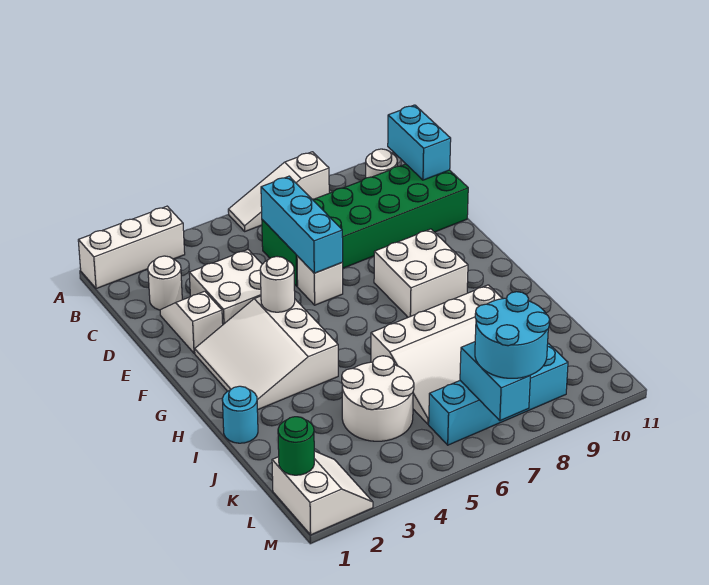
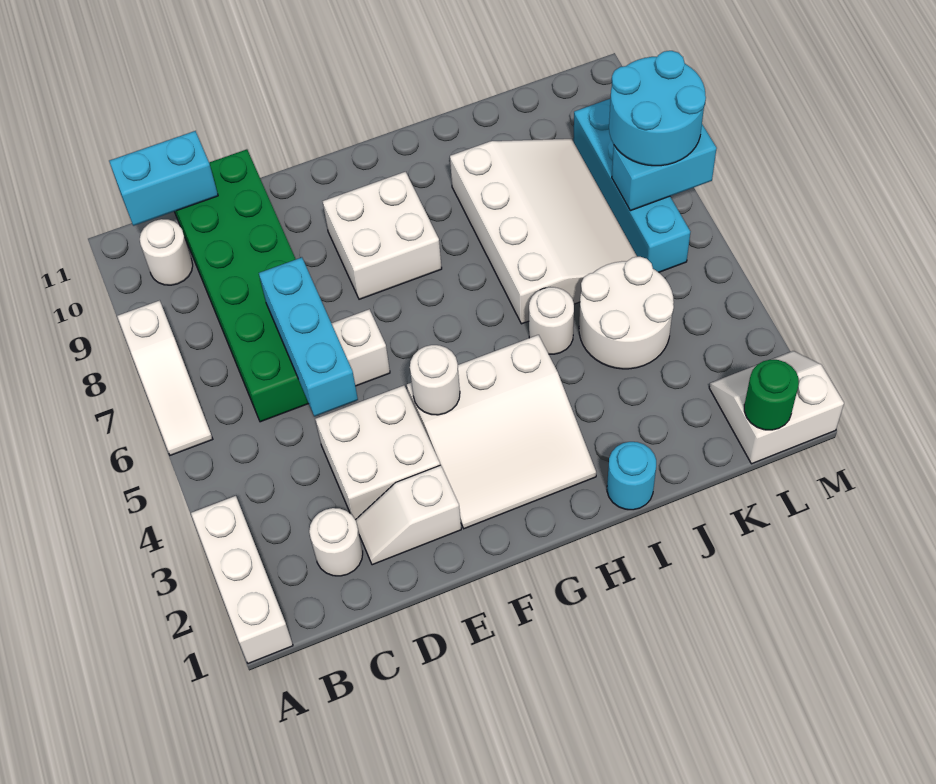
cyan 1x3 brick [261,176,343,273] -> cyan 1x3 brick turned to [259,257,358,416]
none -> white 1x1 round brick [529,287,574,354]

